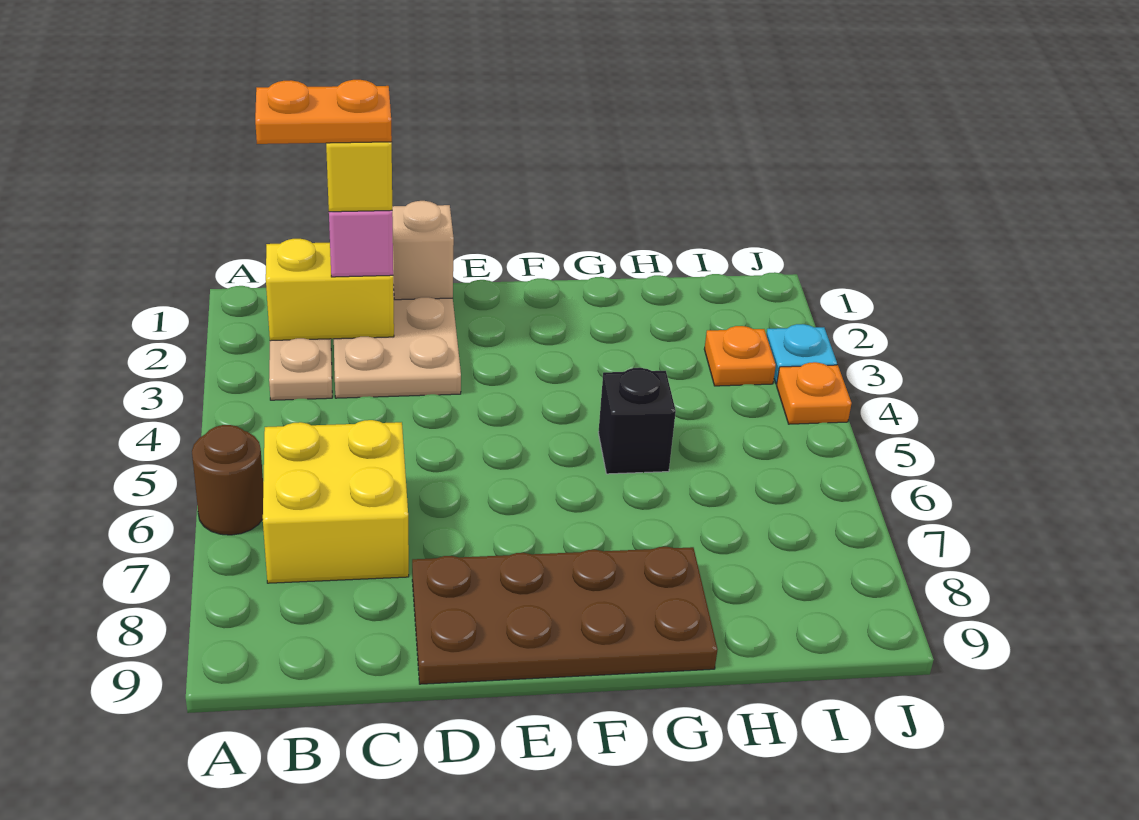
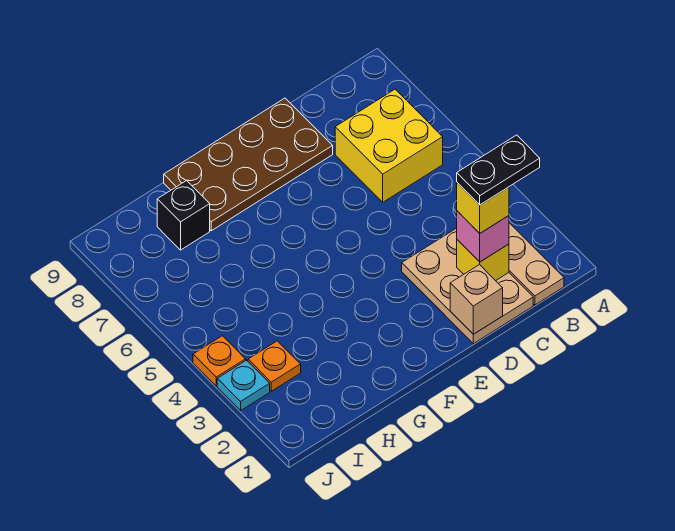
brown 1x1 round brick [192,425,263,535] -> none
yellow 1x2 brick [266,239,394,341] -> yellow 1x1 brick [457,240,509,281]
orange 1x2 plate [255,80,392,144] -> black 1x2 plate [457,135,540,205]
black 1x1 brick [598,368,676,474] -> black 1x1 brick moved to [157,181,210,250]

